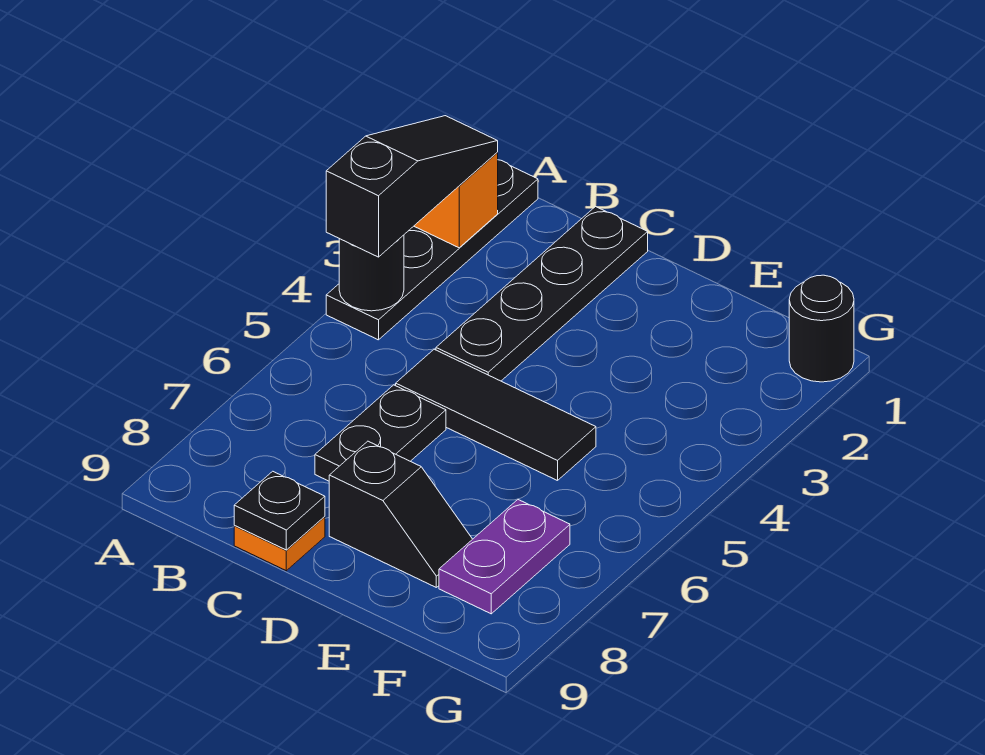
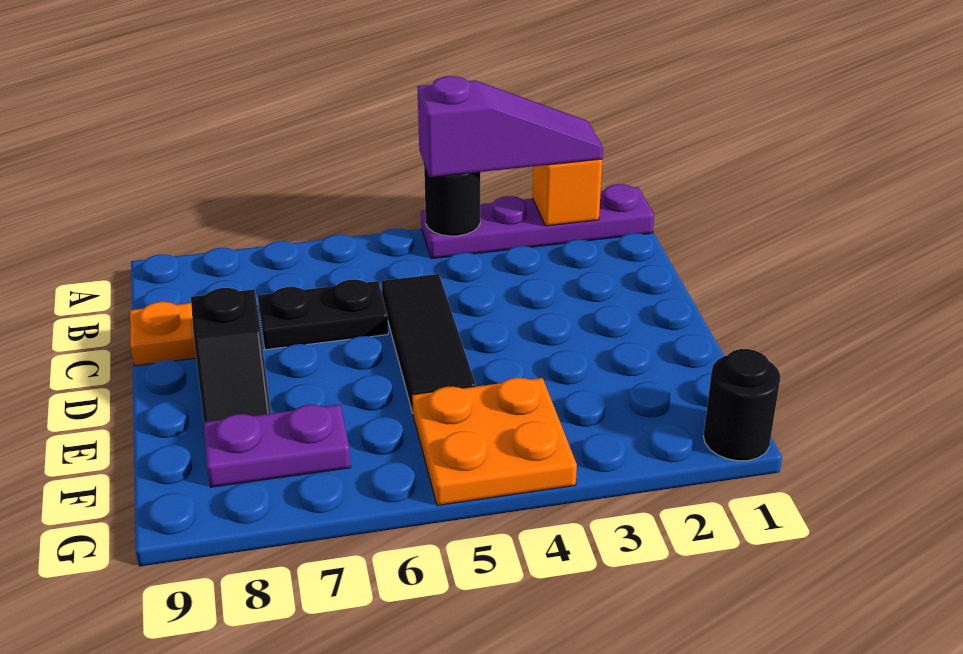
black 1x4 plate [326,160,538,340] -> purple 1x4 plate [421,184,654,259]
black 1x3 slope [326,116,498,257] -> purple 1x3 slope [417,76,603,177]
black 1x4 plate [436,207,648,381] -> none
black 1x1 plate [234,471,325,550] -> none
none -> orange 2x2 plate [412,378,577,506]

